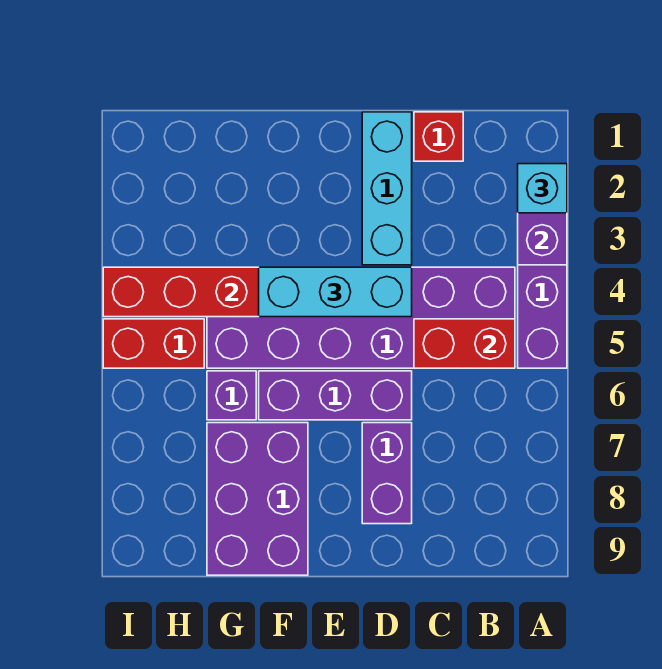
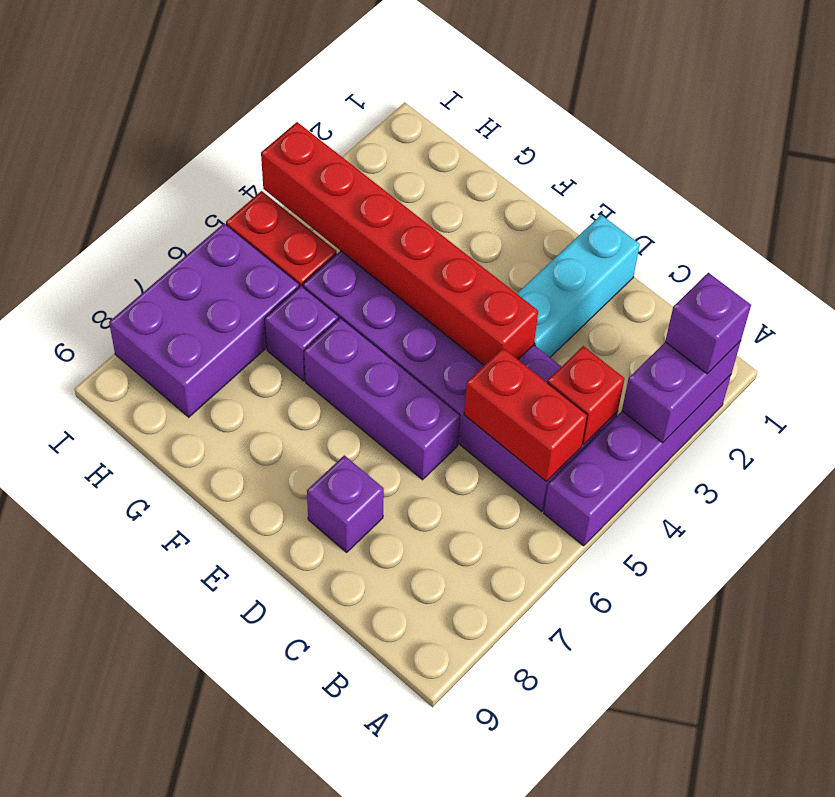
cyan 1x1 brick [518,164,567,213] -> purple 1x1 brick [665,273,751,374]
red 1x1 brick [414,112,463,161] -> red 1x1 brick moved to [547,346,625,445]
cyan 1x3 brick [259,267,412,317] -> none
purple 1x2 brick [362,423,412,524] -> purple 1x1 brick [307,455,384,552]
purple 2x3 brick [207,423,308,575] -> purple 2x3 brick moved to [109,224,299,417]

